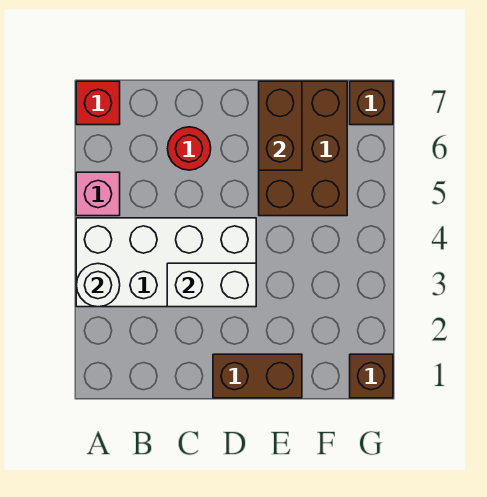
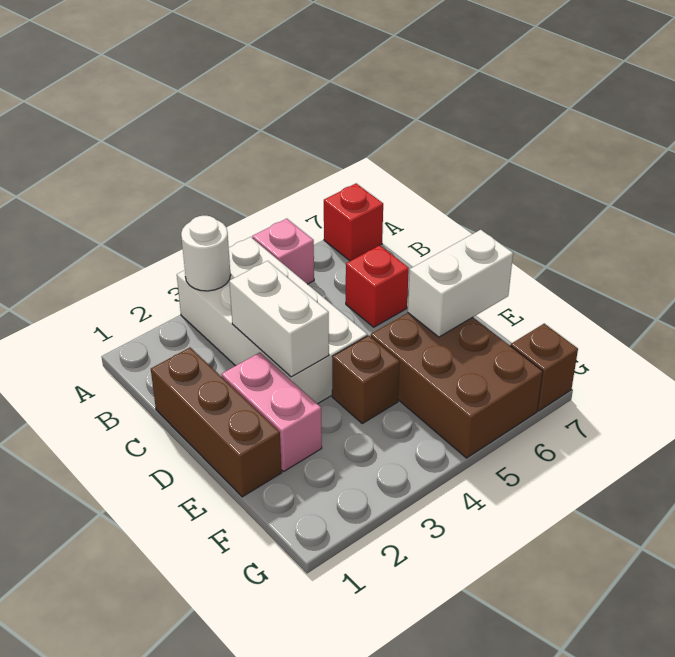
red 1x1 round brick [168,127,211,170] -> red 1x1 brick [346,245,409,327]
brown 1x2 brick [213,354,302,398] -> brown 1x3 brick [151,348,282,497]
none -> pink 1x2 brick [221,353,322,471]
brown 2x3 brick [259,81,347,216] -> brown 2x3 brick turned to [371,313,543,458]
brown 1x2 brick [259,81,302,170] -> white 1x2 brick [408,230,513,337]
brown 1x1 brick [350,354,393,398] -> brown 1x1 brick moved to [332,335,400,423]

